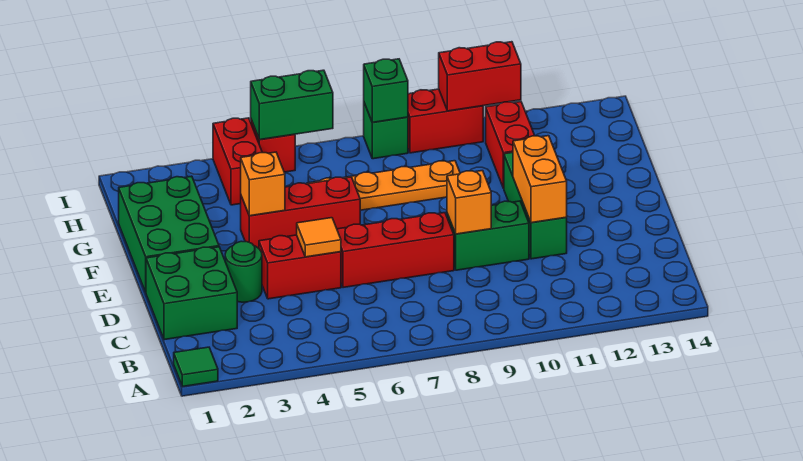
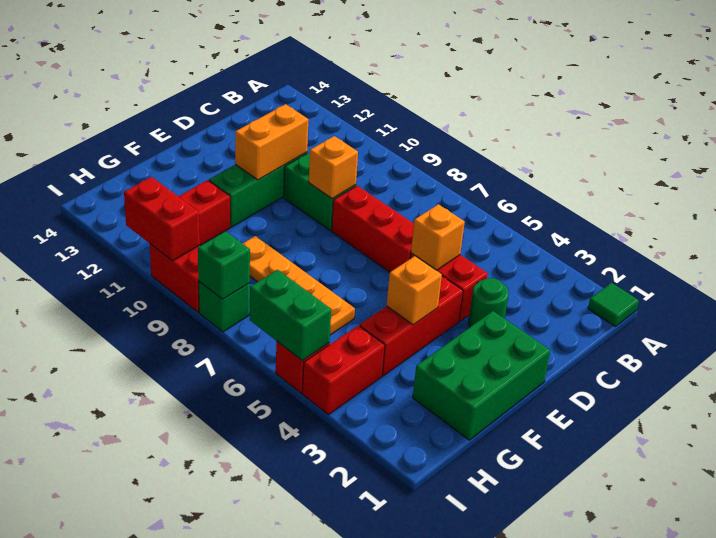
green 2x2 brick [146,247,237,340] -> none
orange 1x1 tile [297,218,341,257] -> orange 1x1 brick [411,204,465,270]
red 1x3 brick [241,177,360,248] -> red 1x3 brick turned to [360,276,463,376]

